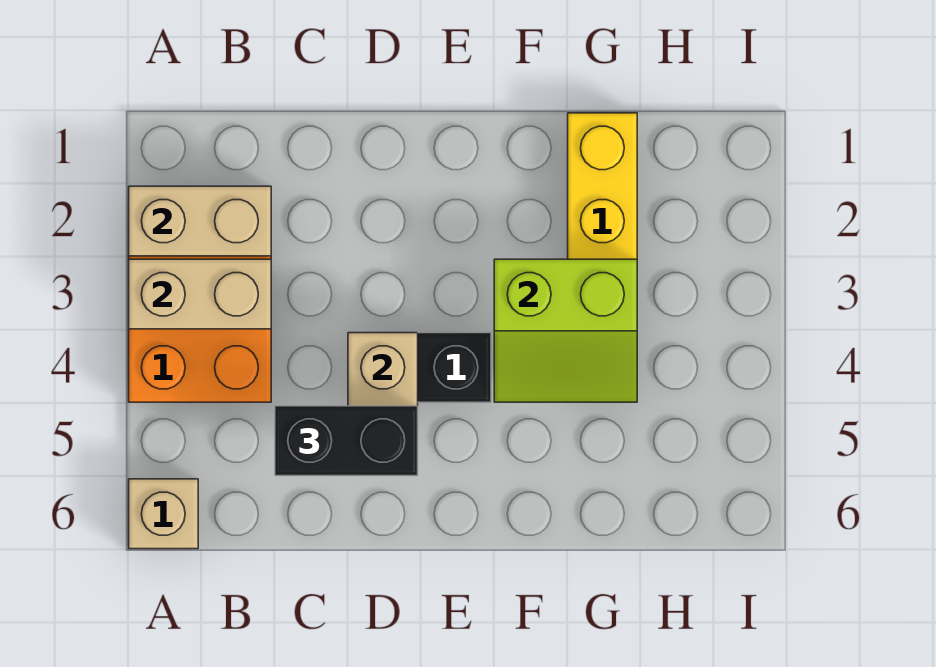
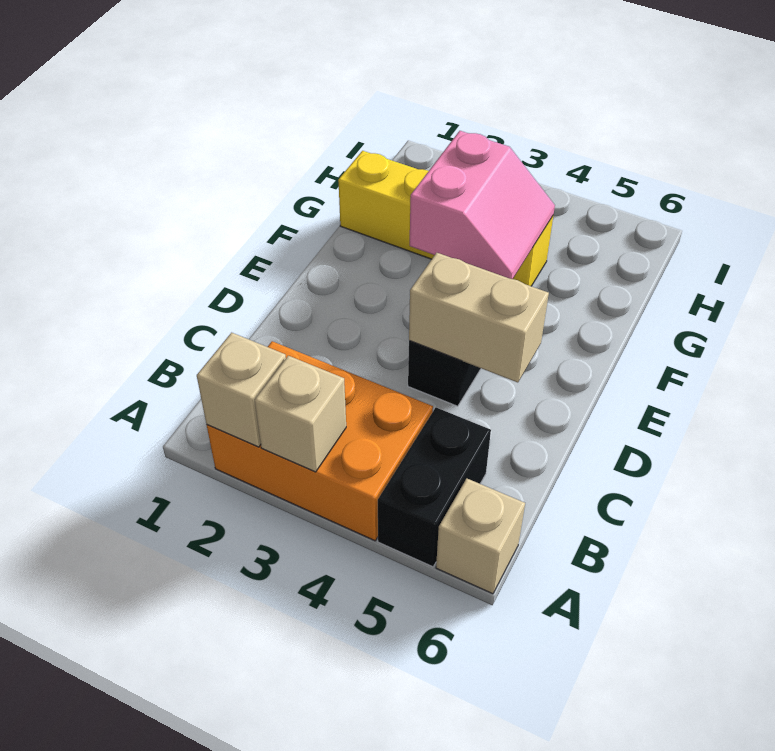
tan 1x2 brick [129,186,271,256] -> tan 1x1 brick [197,333,286,447]
tan 1x2 brick [129,259,271,329] -> tan 1x1 brick [255,356,346,472]
black 1x2 brick [275,406,418,476] -> black 1x2 brick moved to [378,408,491,567]
lime 2x2 slope [494,259,637,402] -> pink 2x2 slope [410,131,555,279]

